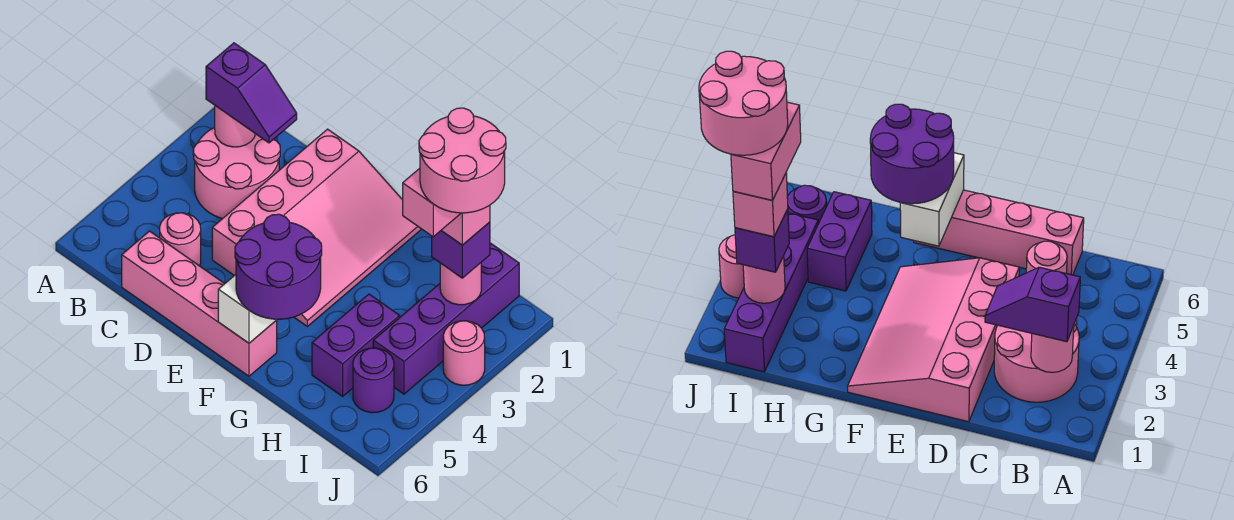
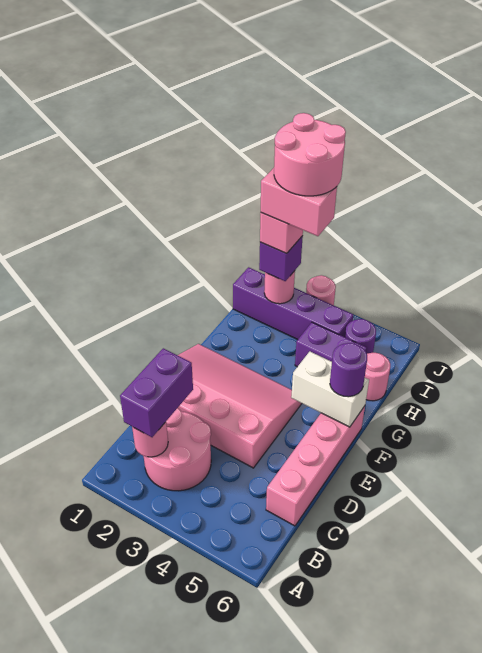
purple 1x2 slope [206,43,297,143] -> purple 1x2 brick [120,348,193,437]
pink 1x1 round brick [159,213,201,266] -> pink 1x1 round brick moved to [365,353,390,401]
purple 2x2 round brick [235,214,322,319] -> purple 1x1 round brick [330,343,367,397]

